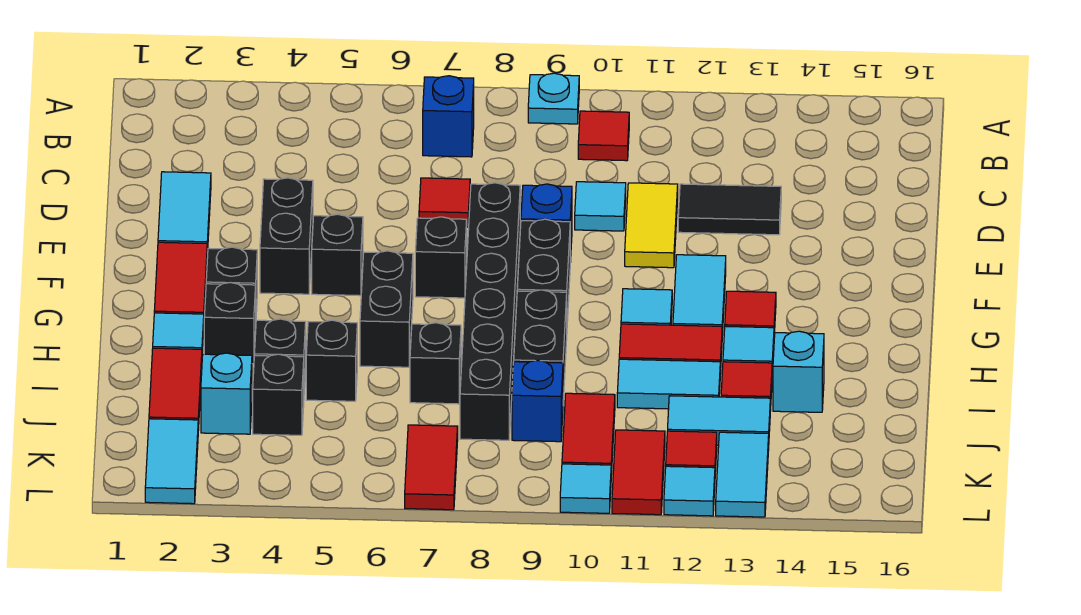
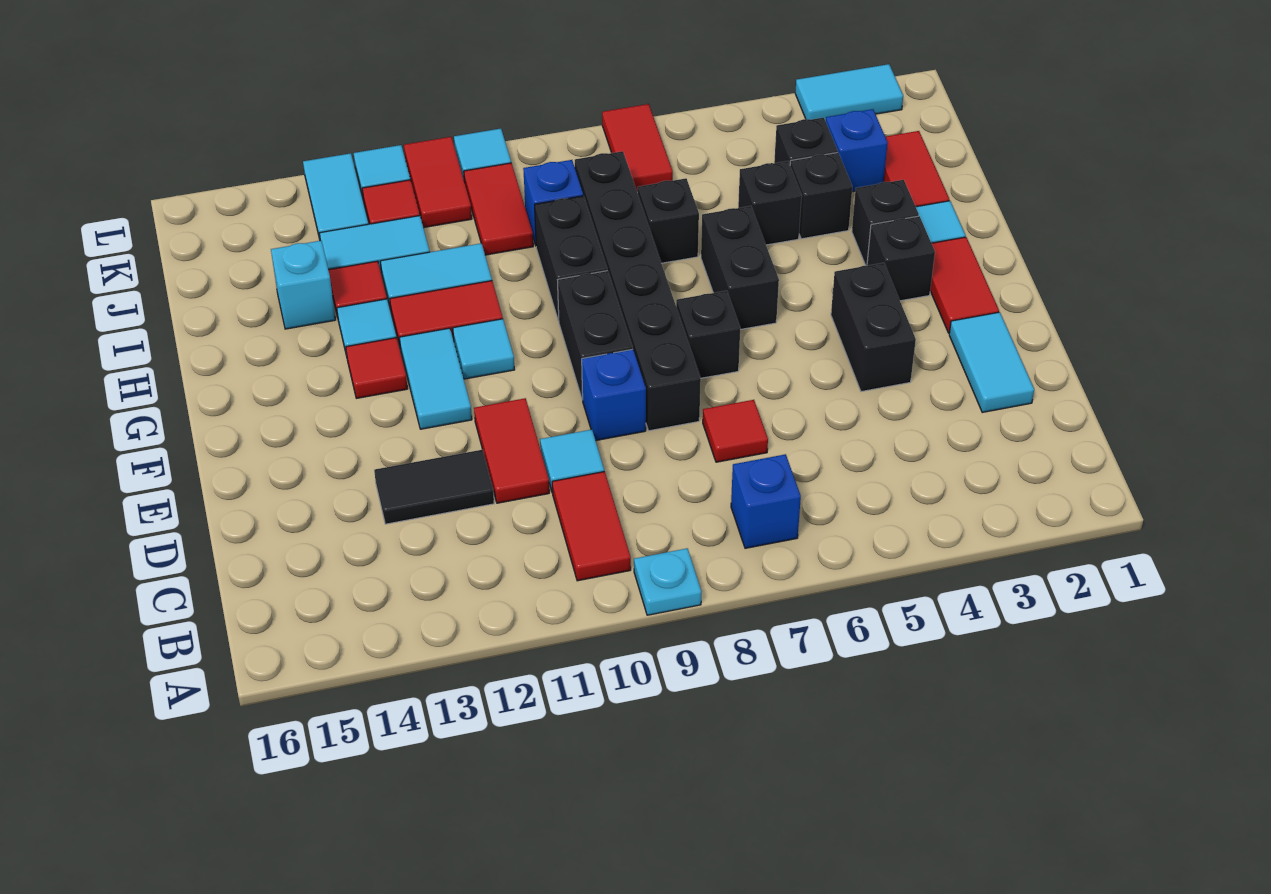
red 1x1 tile [578,111,629,161] -> red 1x2 tile [552,472,631,581]
yellow 1x2 tile [625,183,678,268] -> red 1x2 tile [474,398,549,503]
black 1x1 brick [312,214,363,296] -> none
cyan 1x1 brick [201,353,252,434] -> blue 1x1 brick [826,109,888,192]
cyan 1x2 tile [145,419,198,504] -> cyan 1x2 tile turned to [795,64,903,122]

